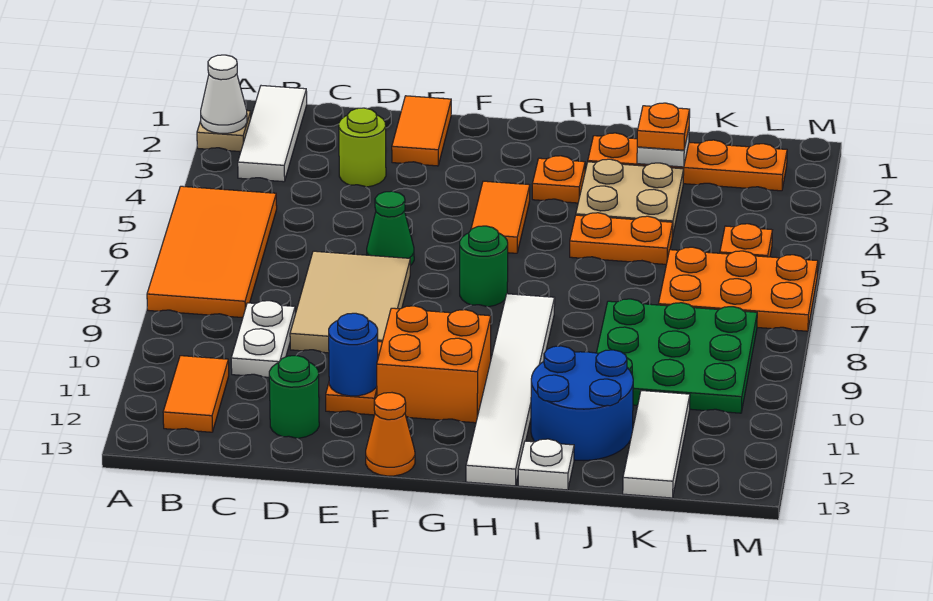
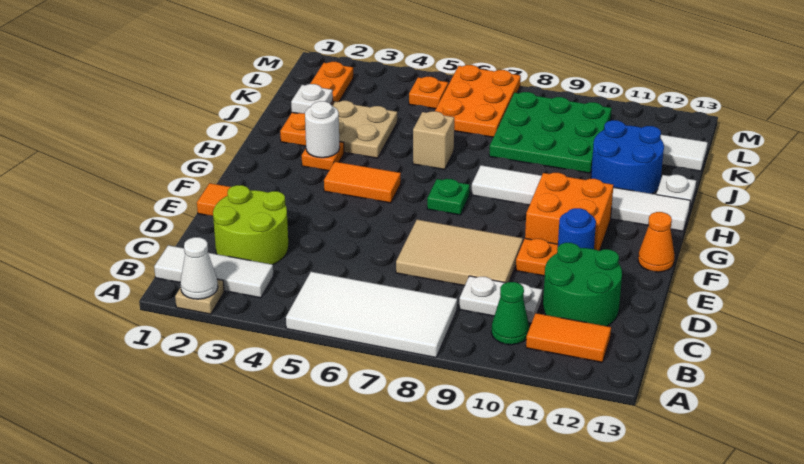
orange 2x4 tile [147,186,277,318] -> white 2x4 tile [286,272,457,358]
lime 1x1 round brick [339,108,386,187] -> lime 2x2 round brick [213,185,289,265]
green 1x1 round brick [269,356,319,438] -> green 2x2 round brick [543,243,622,326]
green 1x1 cone [367,191,414,266] -> green 1x1 cone moved to [491,282,529,345]
green 1x1 round brick [460,226,508,307] -> green 1x1 plate [427,179,470,215]
none -> white 1x1 round brick [305,101,340,158]
orange 1x2 plate [570,213,673,264] -> none
none -> tan 1x1 brick [413,111,454,170]
orange 1x1 plate [637,103,690,150] -> none

